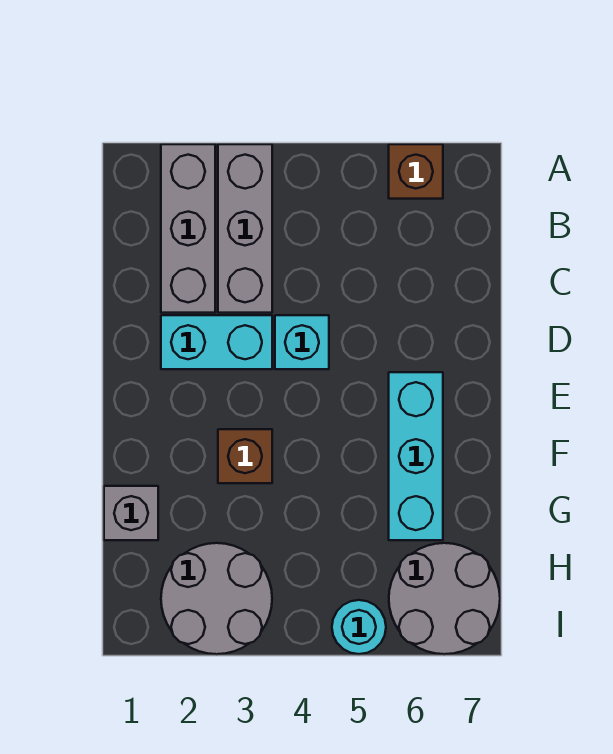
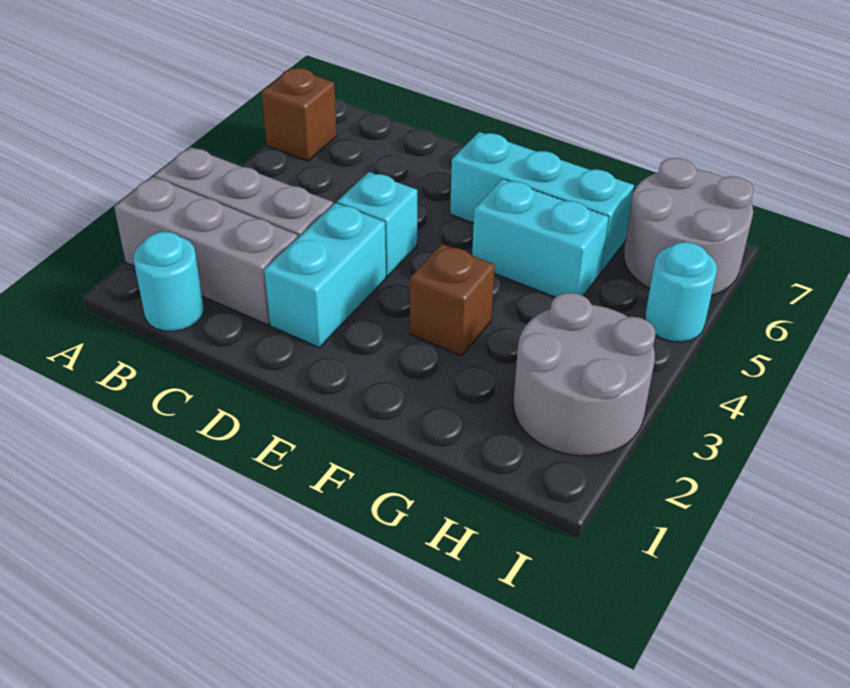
none -> cyan 1x1 round brick [133,232,204,331]
none -> cyan 1x2 brick [472,179,609,297]
grey 1x1 brick [104,486,158,540] -> none

